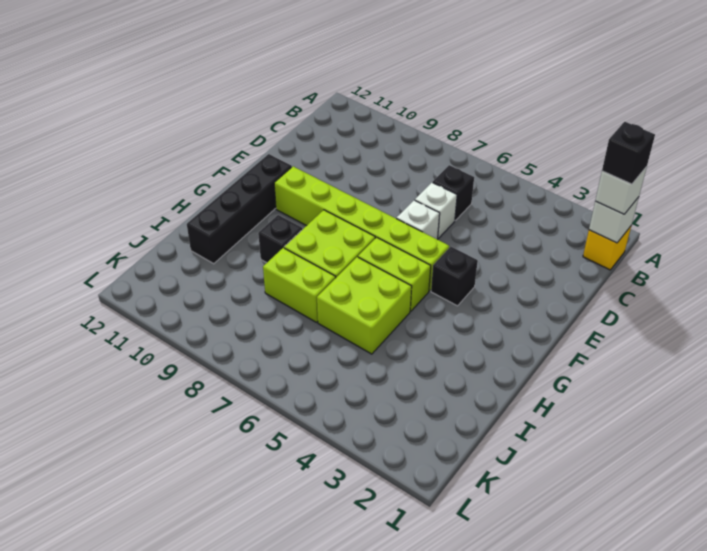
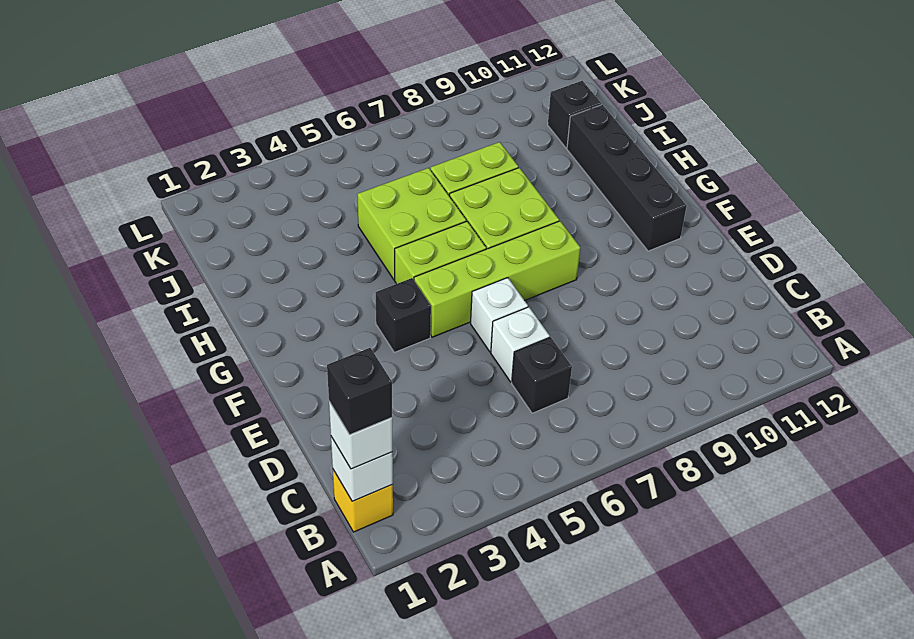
lime 1x6 brick [274,166,449,291] -> lime 1x4 brick [414,221,580,337]
black 1x1 brick [258,215,303,263] -> black 1x1 brick moved to [548,81,601,148]

